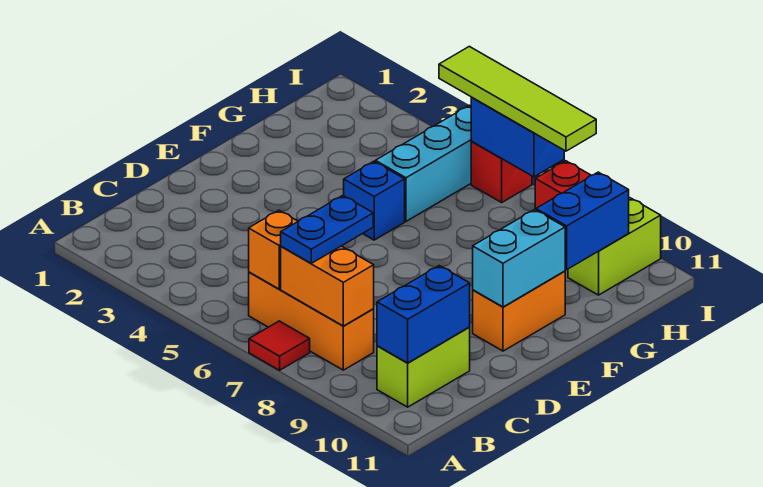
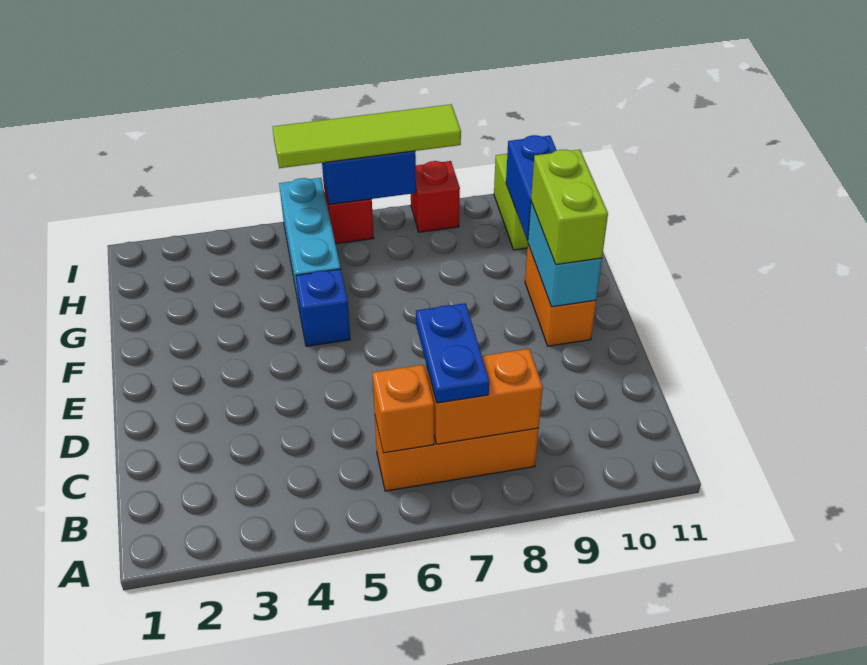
red 1x1 tile [249,321,310,370] -> none
lime 1x2 brick [377,327,470,407] -> lime 1x2 brick moved to [531,150,608,265]
blue 1x2 brick [377,266,470,363] -> none

